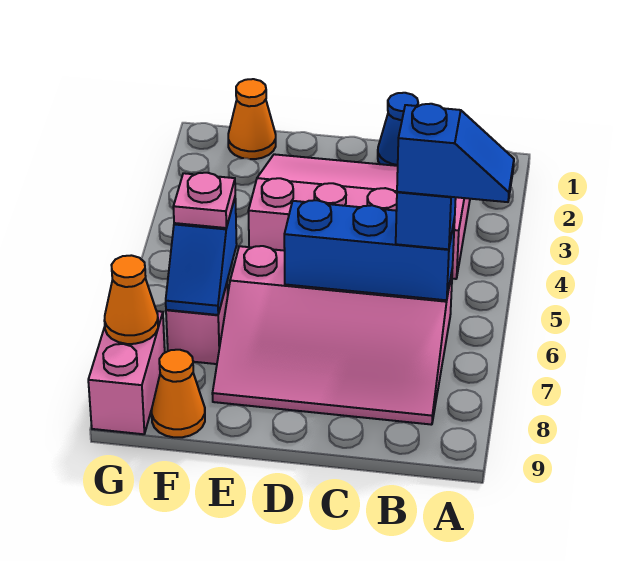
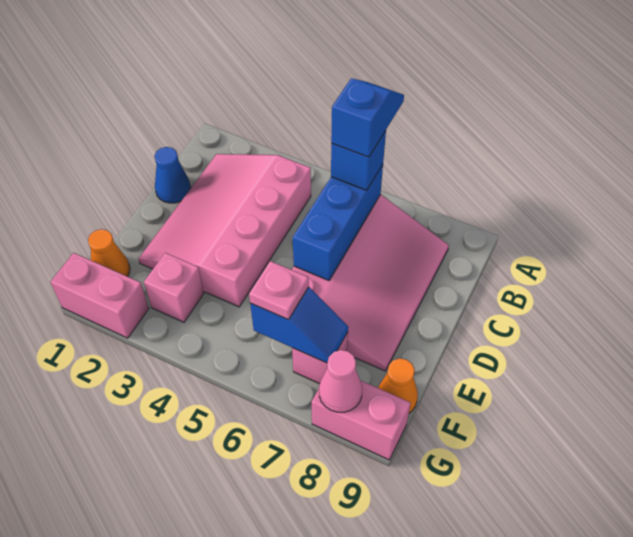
none -> pink 1x1 brick [144,253,204,322]
none -> pink 1x2 brick [51,253,149,338]
orange 1x1 cone [104,255,158,344] -> pink 1x1 cone [319,350,362,412]

